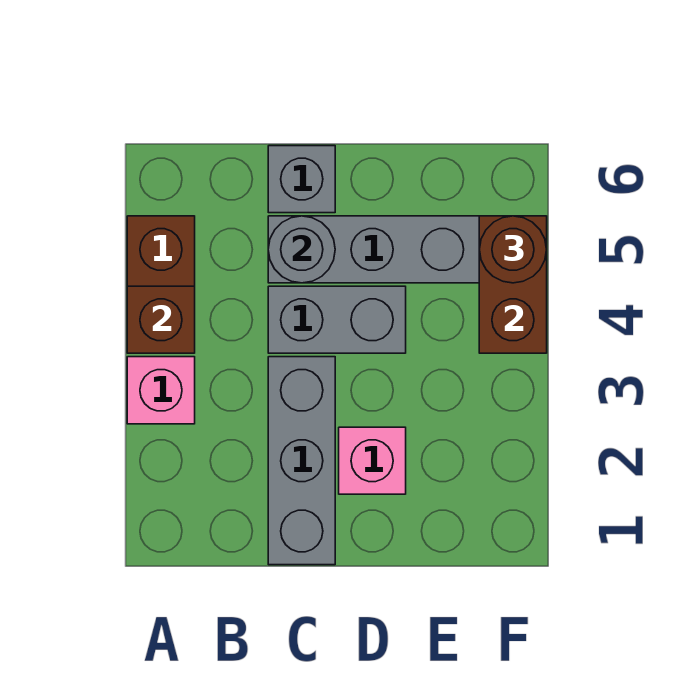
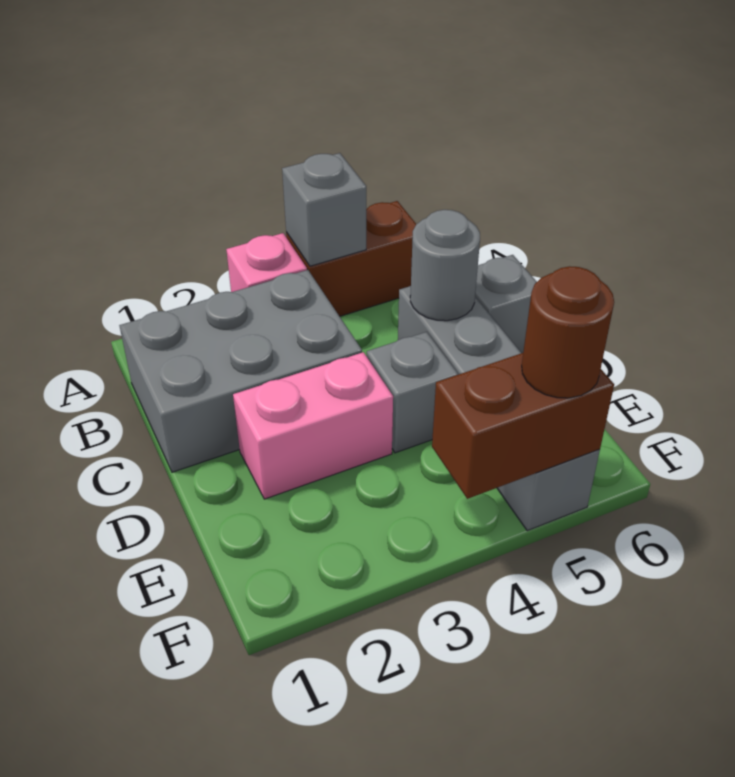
brown 1x1 brick [127,286,195,353] -> grey 1x1 brick [282,153,366,266]
grey 1x3 brick [268,357,335,565] -> grey 2x3 brick [119,270,362,472]
grey 1x2 brick [268,286,406,353] -> grey 1x1 brick [367,332,458,453]
pink 1x1 brick [339,427,406,494] -> pink 1x2 brick [233,352,393,499]

